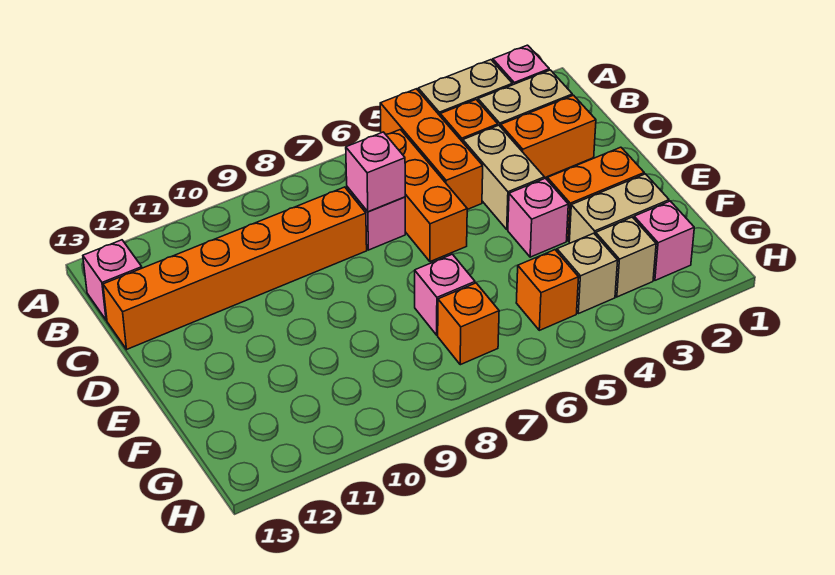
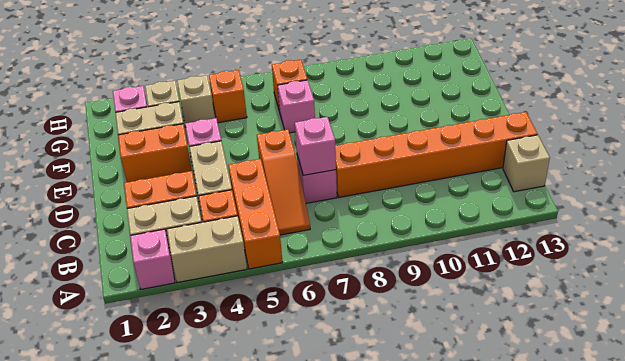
orange 1x3 brick [386,130,467,262] -> orange 1x3 slope [257,129,310,235]
pink 1x1 brick [83,240,142,320] -> tan 1x1 brick [503,135,550,192]

